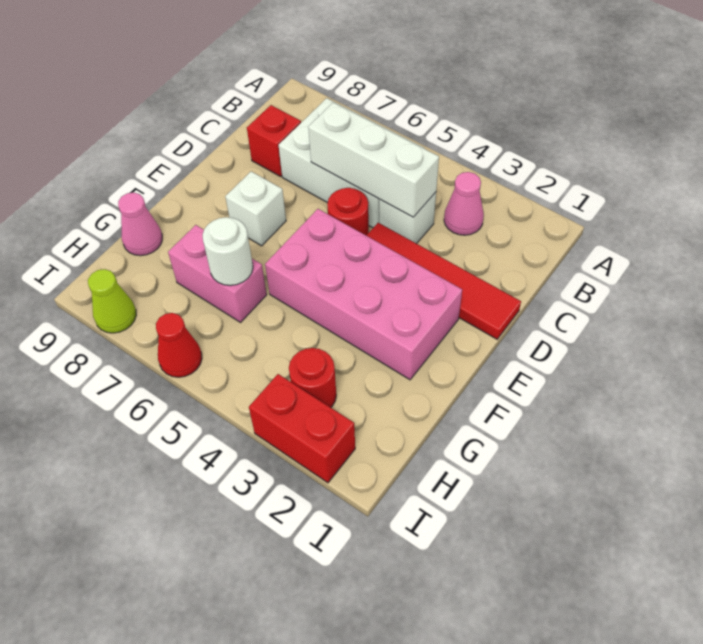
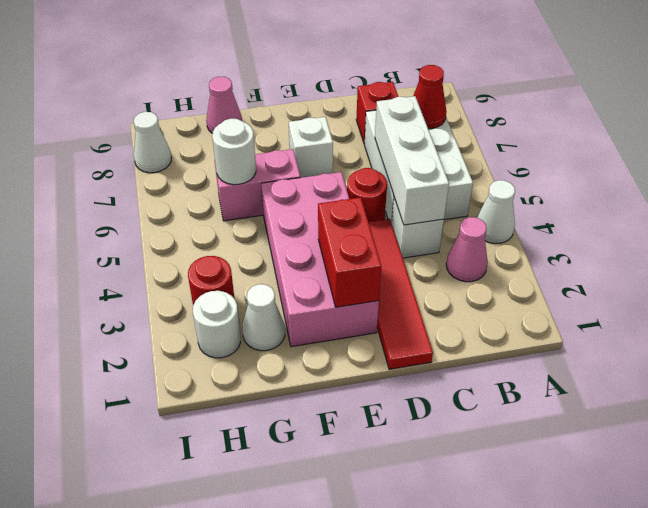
none -> white 1x1 cone [477,180,515,244]
none -> white 1x1 cone [242,284,285,351]
pink 1x2 brick [168,225,267,322] -> pink 1x2 brick turned to [215,149,300,221]
none -> white 1x1 round brick [193,291,241,358]
red 1x2 brick [249,374,355,483] -> red 1x2 brick moved to [318,197,381,307]
red 1x1 cone [156,313,202,377] -> red 1x1 cone moved to [413,65,447,129]
lime 1x1 cone [88,269,136,333] -> white 1x1 cone [134,112,172,173]

